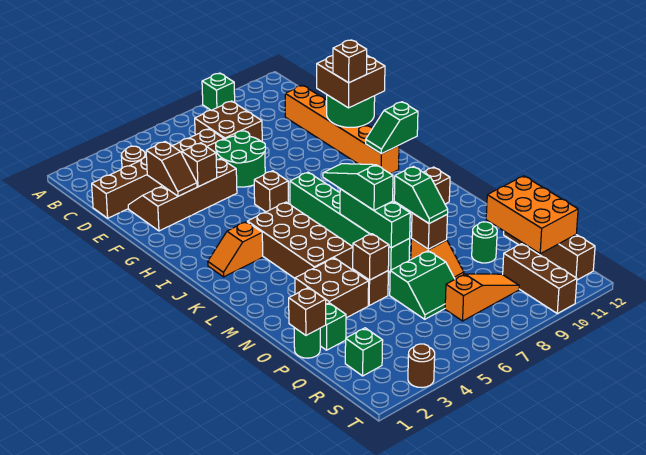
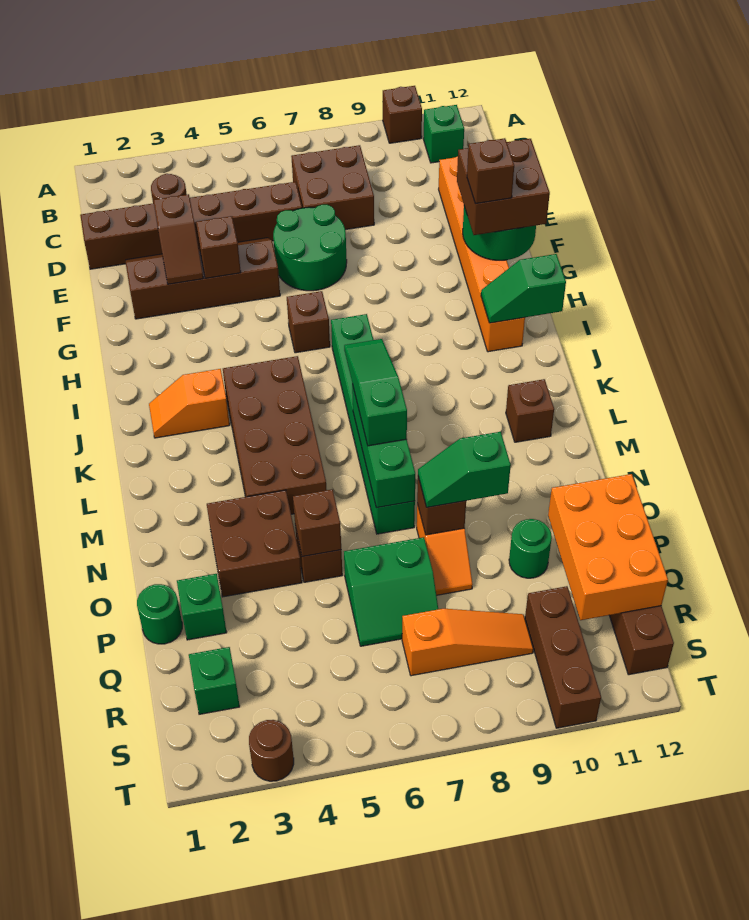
green 1x1 brick [202,73,235,110] -> green 1x1 brick moved to [423,105,464,163]
green 1x2 slope [394,166,448,224] -> green 1x2 slope turned to [418,432,511,507]
brown 1x1 brick [289,287,326,335] -> brown 1x1 brick moved to [383,86,422,143]

